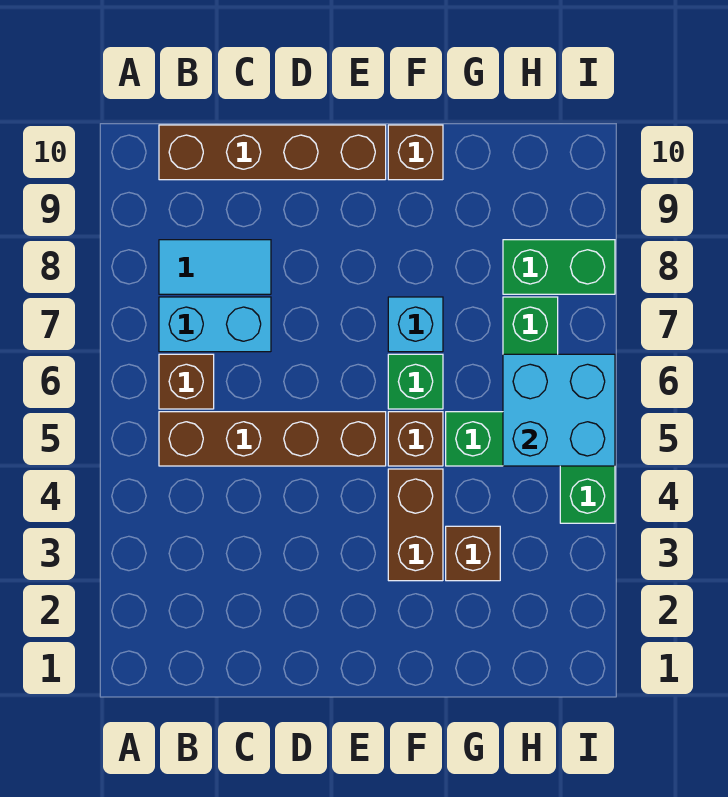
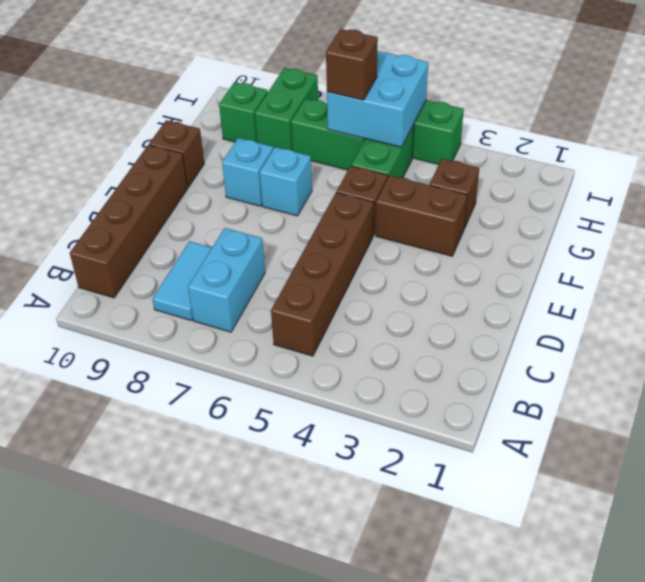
brown 1x1 brick [159,354,214,409] -> brown 1x1 brick moved to [326,29,378,100]
green 1x1 brick [388,354,443,409] -> green 1x1 brick moved to [219,82,268,142]
none -> cyan 1x1 brick [222,138,273,206]

